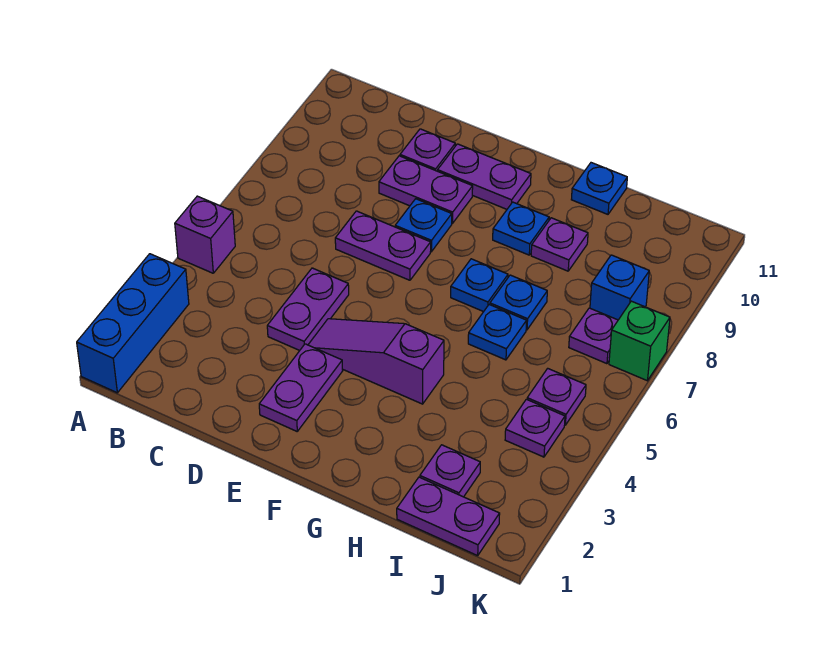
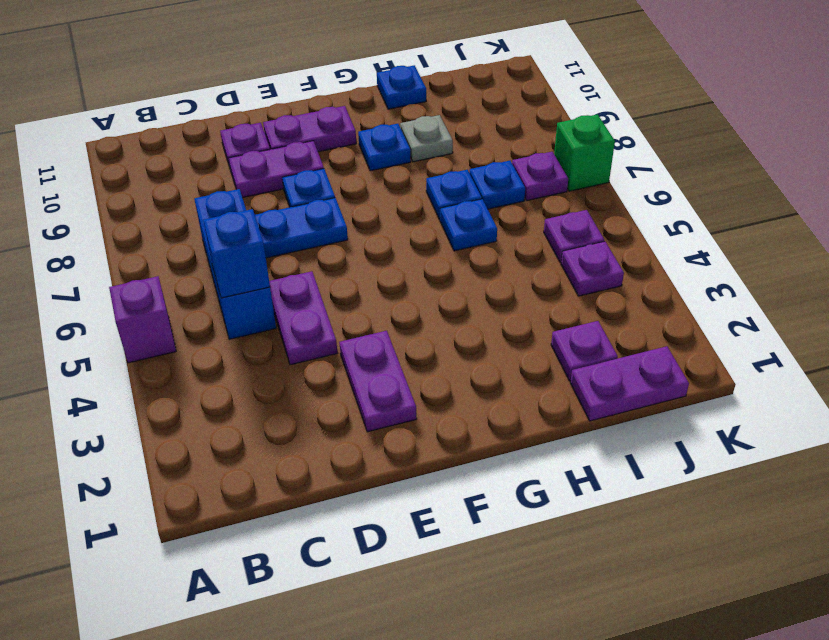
blue 1x3 brick [77,254,189,393] -> blue 1x3 brick moved to [194,189,276,339]
purple 1x2 plate [335,211,431,280] -> blue 1x2 plate [255,198,348,258]
purple 1x3 slope [308,319,444,404] -> none
blue 1x1 plate [451,259,508,312] -> blue 1x1 plate moved to [470,161,525,209]
purple 1x1 plate [531,218,588,271] -> grey 1x1 plate [400,115,453,162]
blue 1x1 brick [590,255,649,320] -> blue 1x1 brick moved to [203,209,270,298]

